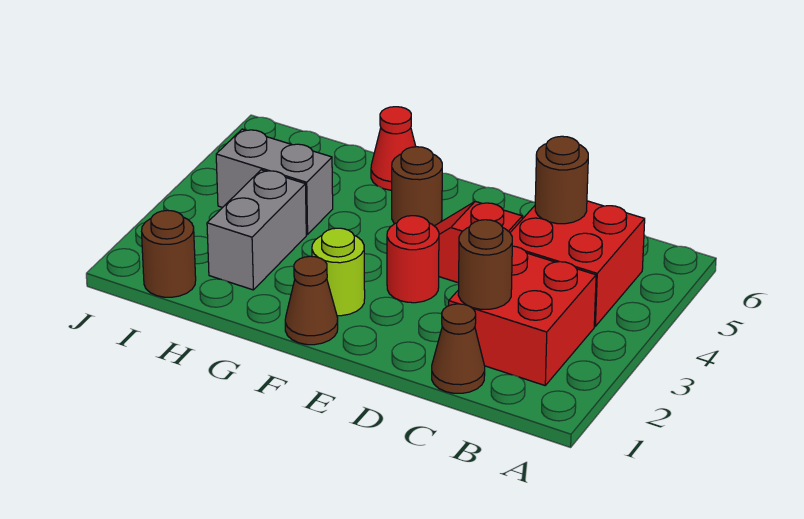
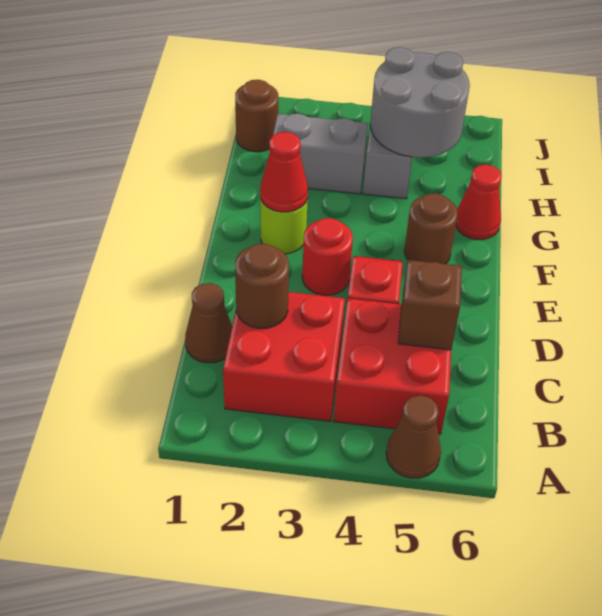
brown 1x1 round brick [535,136,588,224] -> brown 1x1 brick [398,260,462,350]
brown 1x1 cone [285,256,338,345] -> brown 1x1 cone moved to [386,395,441,478]
none -> red 1x1 cone [260,132,308,212]
none -> grey 2x2 round brick [370,47,470,157]

